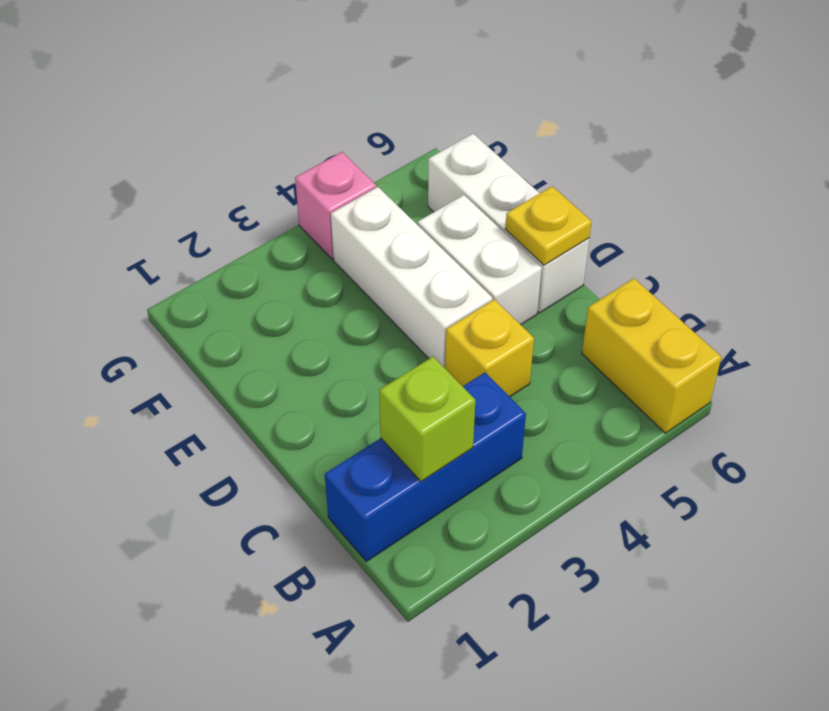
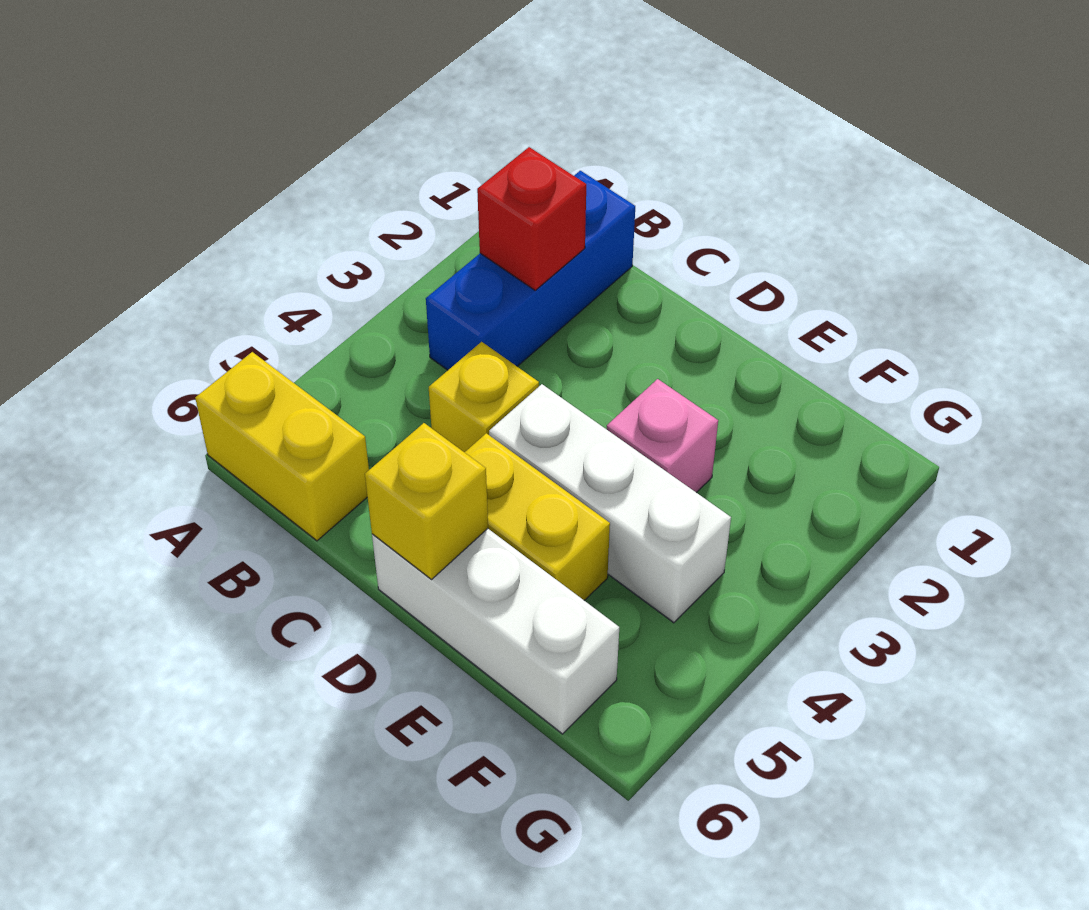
lime 1x1 brick [379,357,475,481] -> red 1x1 brick [477,147,586,290]
white 1x2 brick [418,195,542,325] -> yellow 1x2 brick [465,433,610,600]
yellow 1x1 plate [505,186,592,265] -> yellow 1x1 brick [365,423,488,579]
pink 1x1 brick [295,152,376,259] -> pink 1x1 brick moved to [607,379,718,493]

